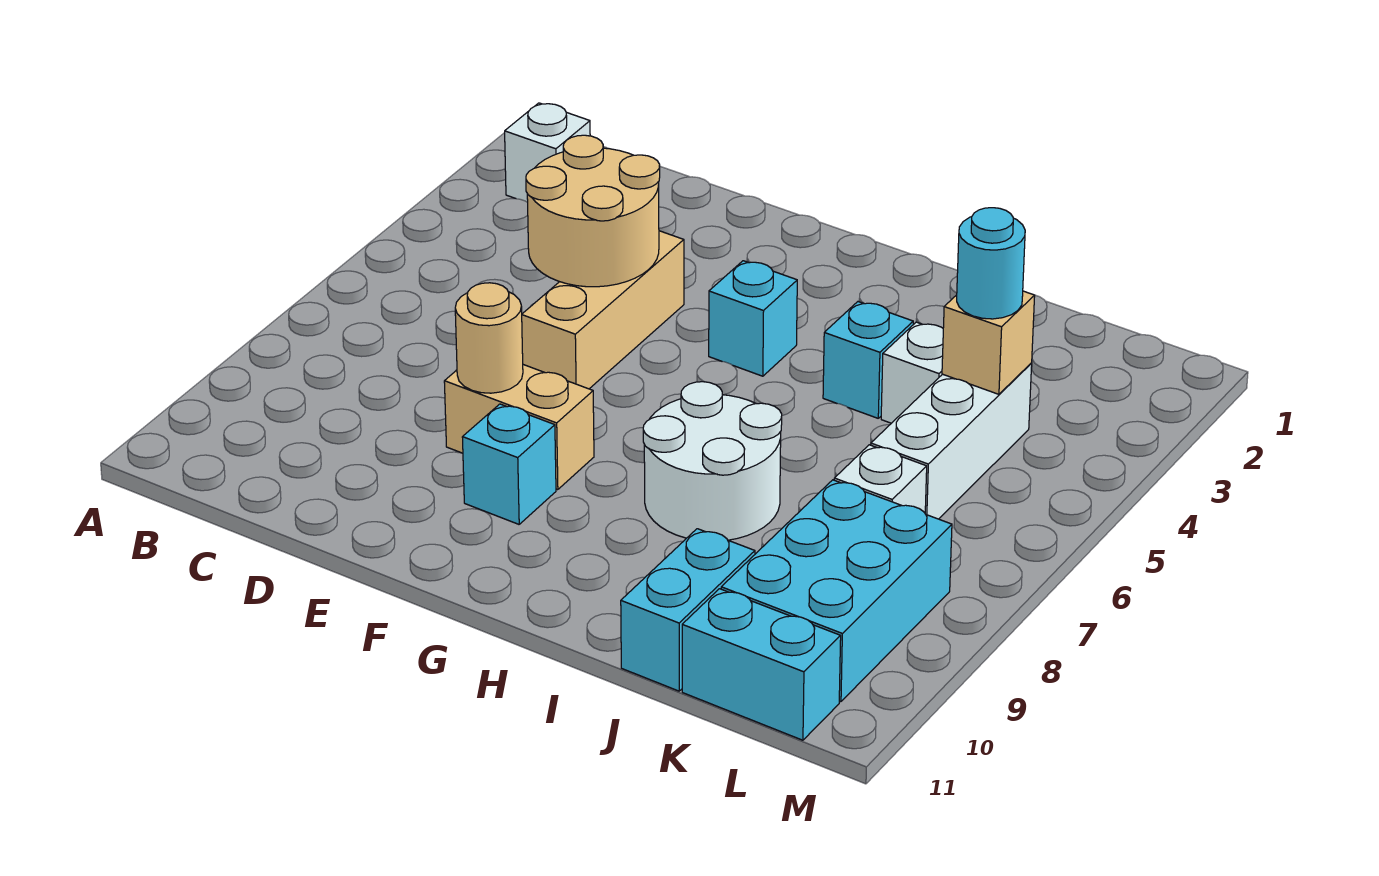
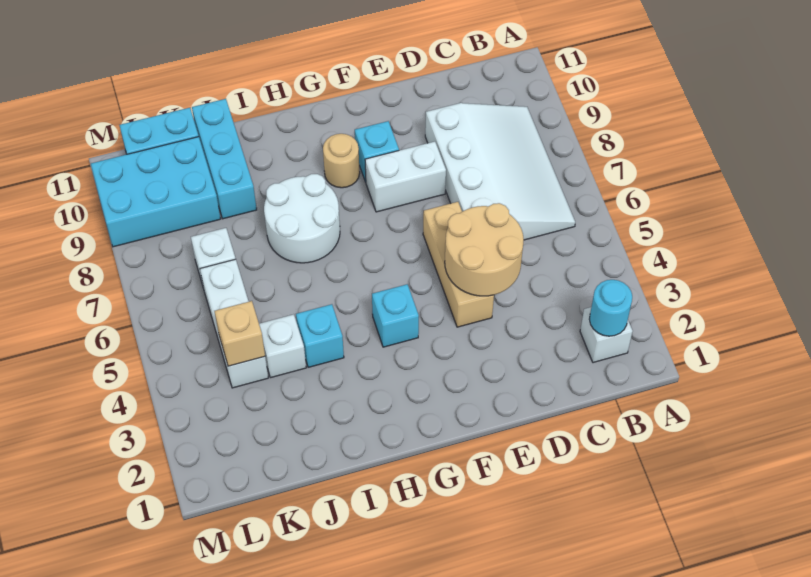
none -> white 3x4 slope [425,103,575,240]
tan 1x2 brick [444,365,594,490] -> white 1x2 brick [365,142,446,212]
tan 1x1 round brick [455,283,523,393] -> tan 1x1 round brick moved to [323,134,360,188]
cyan 1x2 brick [621,529,755,691] -> cyan 1x3 brick [192,99,257,219]
cyan 1x1 round brick [957,208,1025,319] -> cyan 1x1 round brick moved to [589,280,632,336]
cyan 2x3 brick [721,480,952,702] -> cyan 2x3 brick turned to [91,137,220,247]

